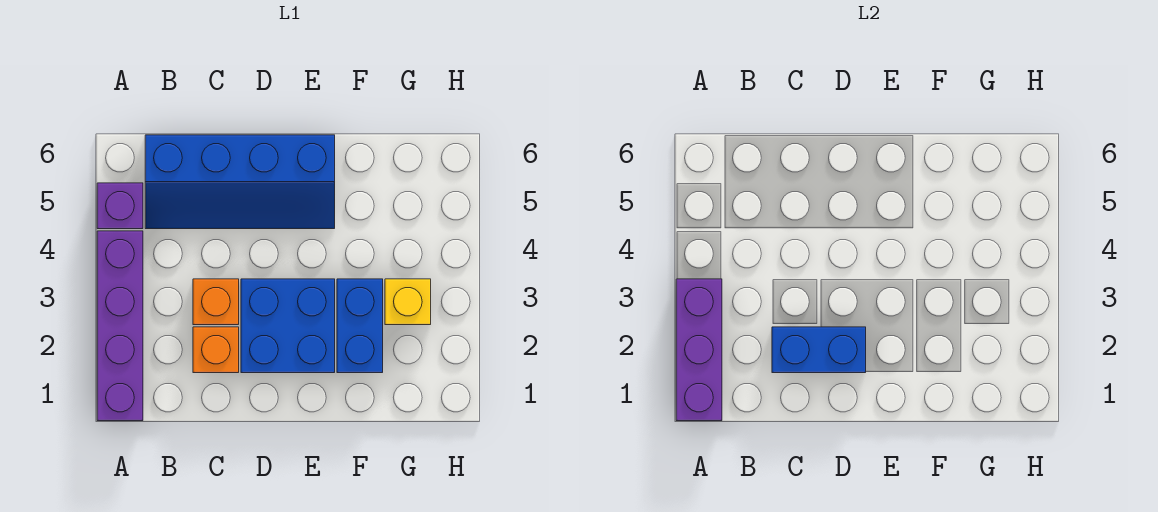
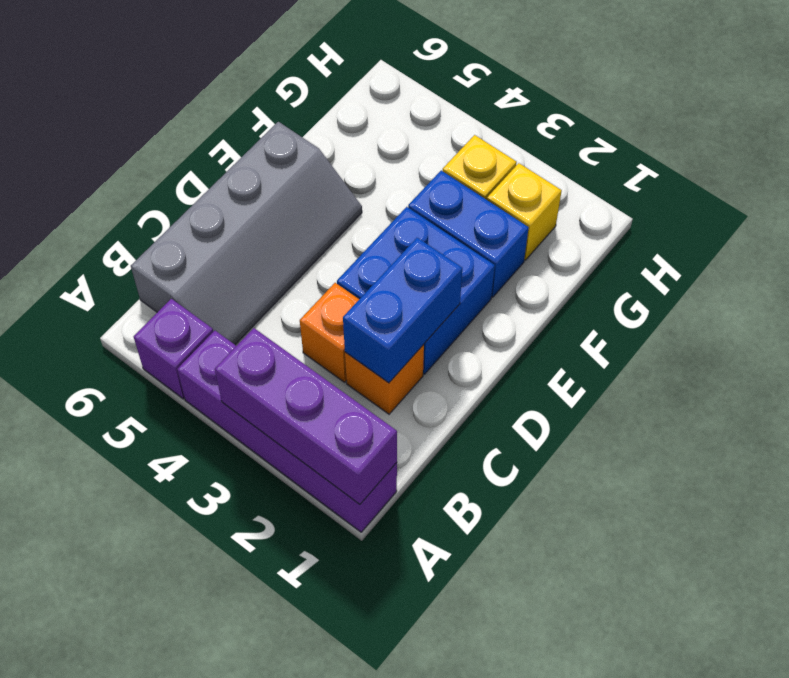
blue 2x4 slope [145,135,335,229] -> grey 2x4 slope [131,122,362,345]
none -> yellow 1x1 brick [487,163,562,260]

